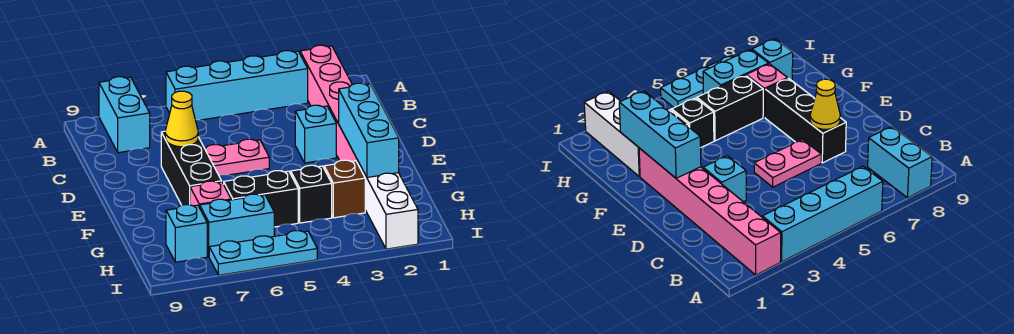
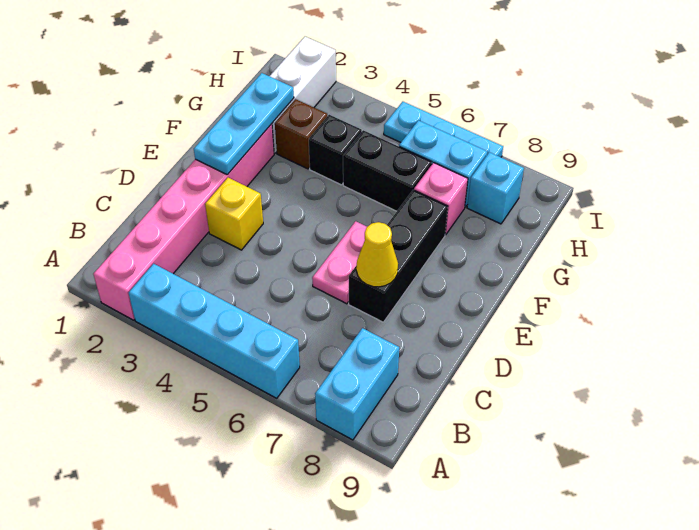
cyan 1x1 brick [295,105,336,163] -> yellow 1x1 brick [205,178,263,250]
pink 1x2 plate [205,139,269,175] -> pink 1x2 plate turned to [312,221,367,304]
cyan 1x3 brick [339,83,399,177] -> cyan 1x3 plate [194,73,294,175]

